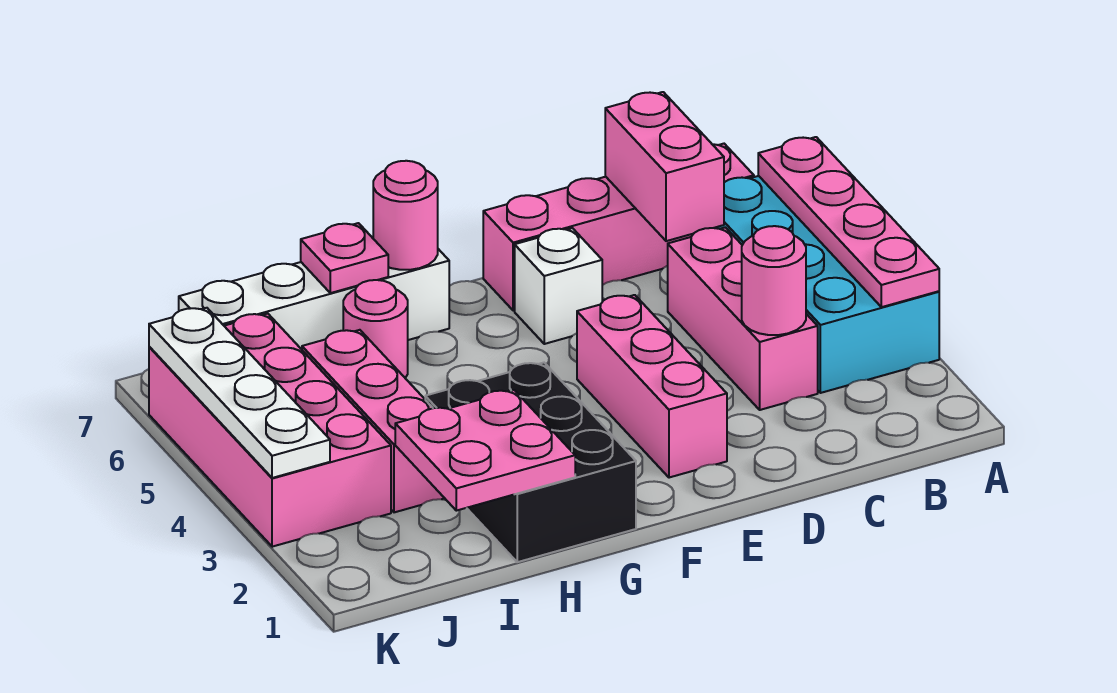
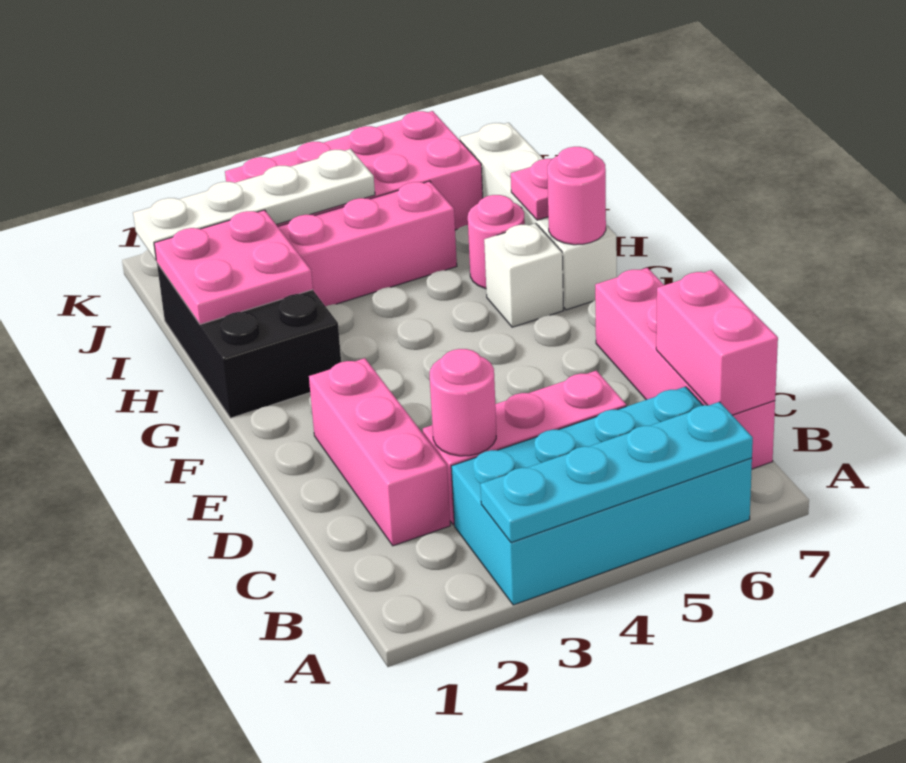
pink 1x4 plate [758,137,939,307] -> cyan 1x4 plate [480,402,753,543]
pink 1x2 brick [605,92,724,241] -> pink 1x2 brick turned to [656,270,778,415]
pink 1x3 brick [577,295,727,478] -> pink 1x3 brick turned to [309,358,450,546]
white 1x1 brick [515,228,602,344] -> white 1x1 brick moved to [484,223,564,327]
black 2x3 brick [425,363,636,562] -> black 2x3 brick turned to [157,263,341,418]
white 1x4 plate [149,308,330,478] -> white 1x4 plate moved to [133,149,375,260]

